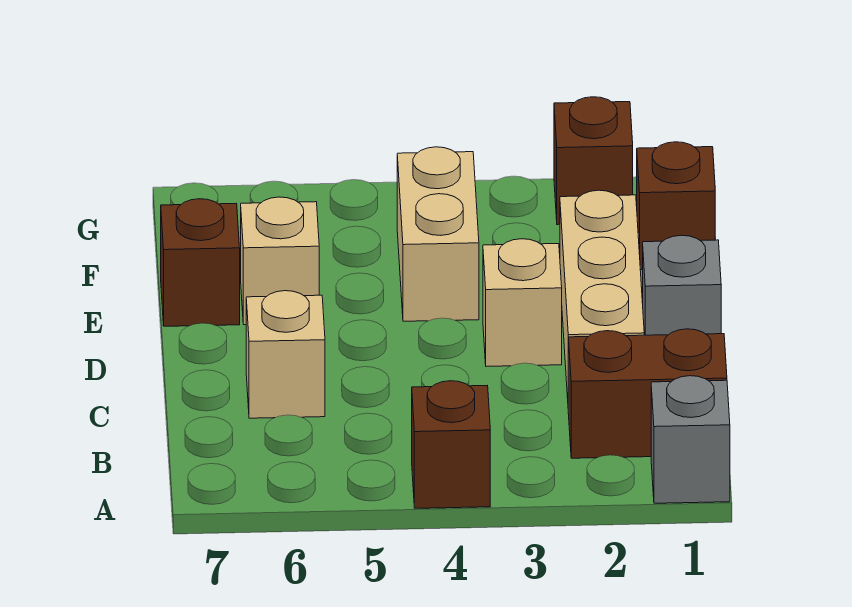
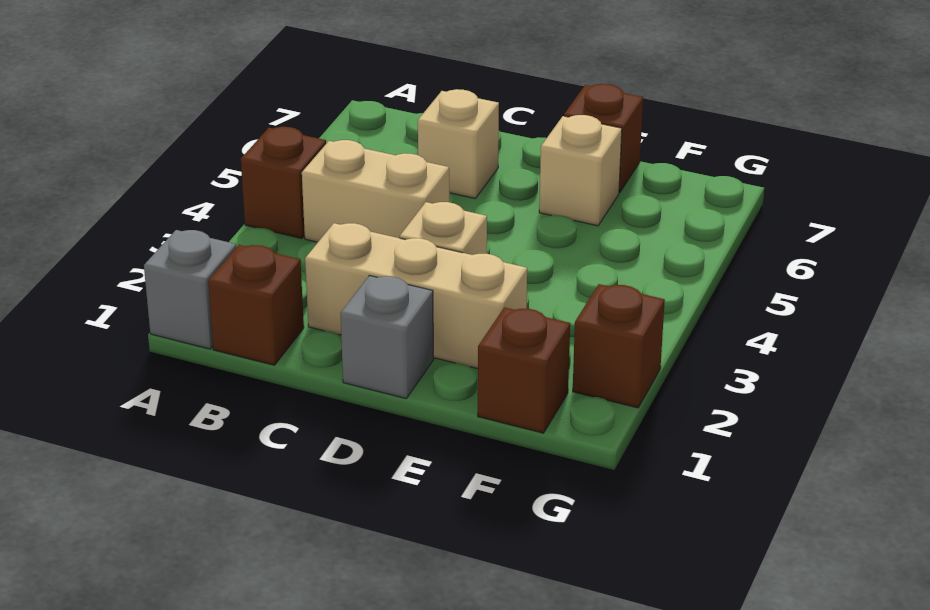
brown 1x2 brick [568,329,727,458] -> brown 1x1 brick [208,245,304,365]
tan 1x2 brick [397,147,479,321] -> tan 1x2 brick moved to [302,140,449,242]

